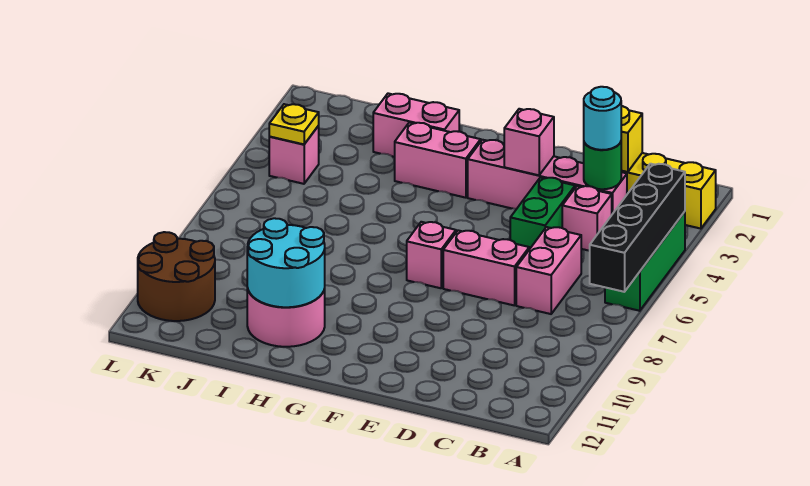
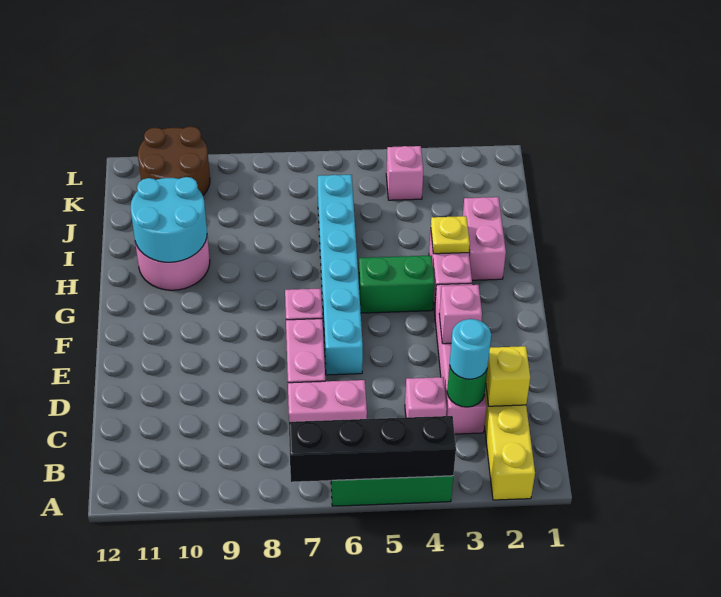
green 1x2 brick [510,177,575,249] -> green 1x2 brick moved to [359,256,434,313]
none -> cyan 1x6 brick [318,175,363,375]
yellow 1x1 plate [269,104,319,144] -> yellow 1x1 plate moved to [431,216,470,254]

